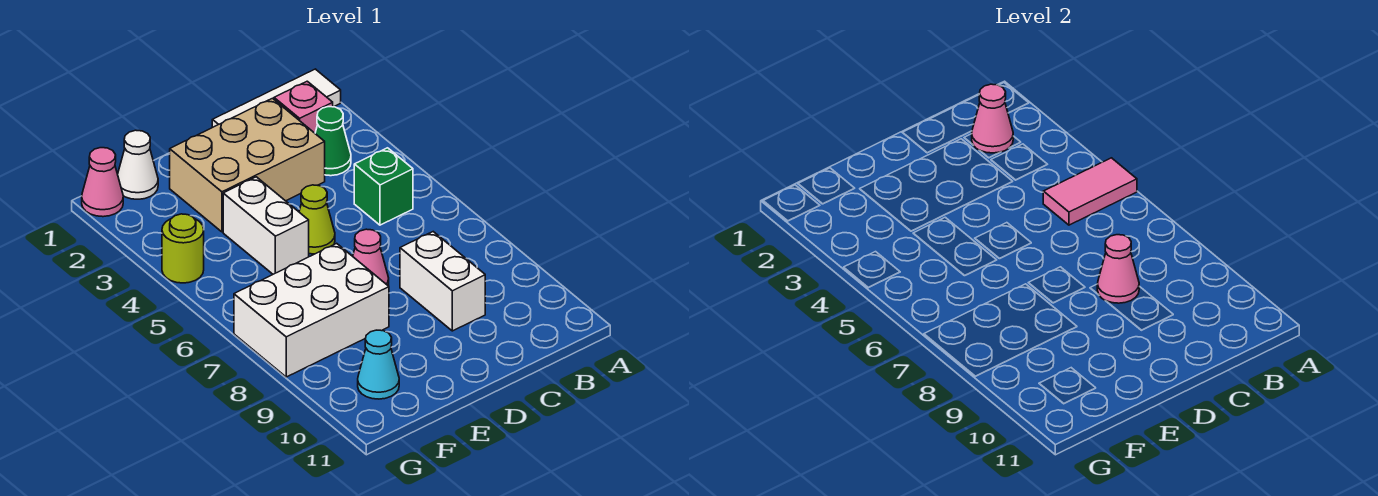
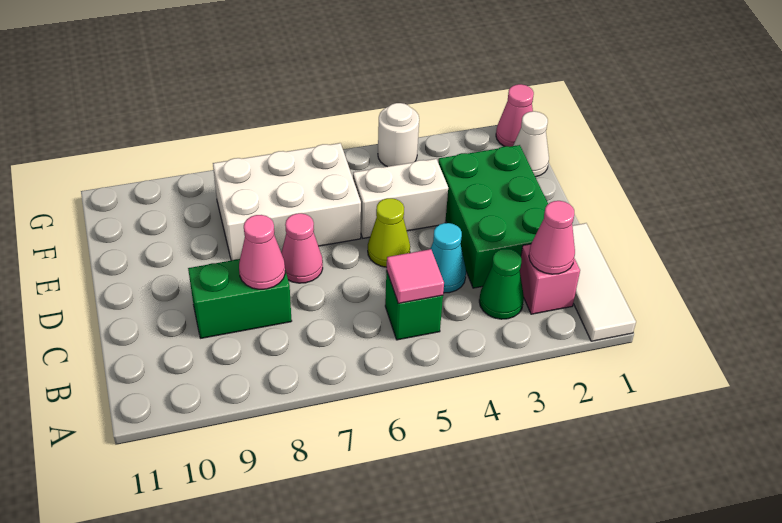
pink 1x2 tile [1043,158,1137,225] -> pink 1x1 tile [387,249,444,303]
tan 2x3 brick [170,98,325,232] -> green 2x3 brick [438,145,548,288]
white 1x2 brick [400,232,485,331] -> green 1x2 brick [188,259,292,338]
white 2x3 brick [234,243,389,377] -> white 2x3 brick turned to [213,143,361,261]
cyan 1x1 cone [358,330,399,399] -> cyan 1x1 cone moved to [431,223,466,293]
lime 1x1 round brick [162,214,204,283] -> white 1x1 round brick [378,103,419,167]

